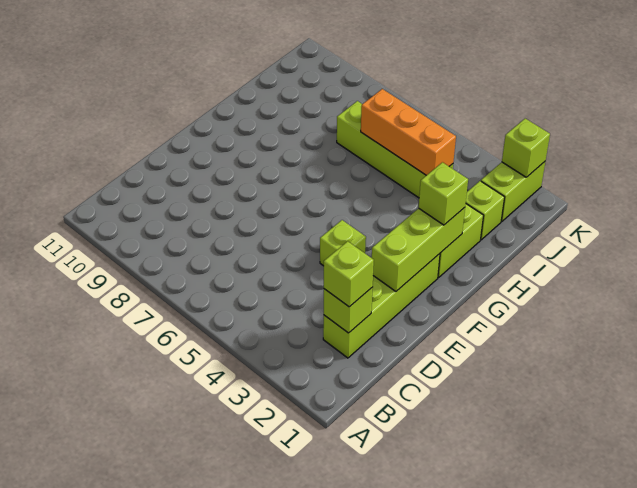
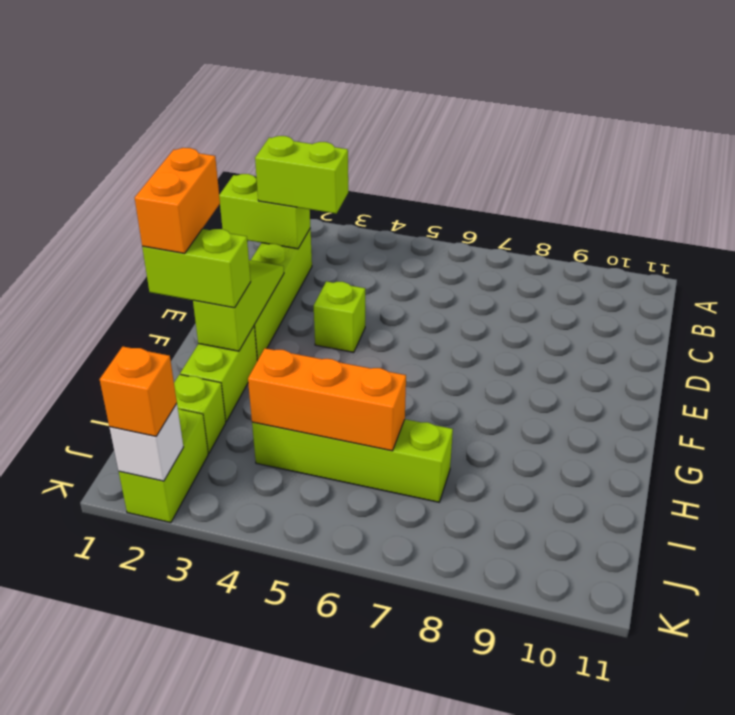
lime 1x1 brick [324,287,373,333] -> lime 1x2 brick [219,174,310,249]
lime 1x1 brick [324,241,374,307] -> lime 1x2 brick [255,136,348,214]
lime 1x3 brick [372,208,465,291] -> lime 1x3 slope [193,260,284,351]
none -> orange 1x2 brick [135,148,220,253]
lime 1x1 brick [419,162,468,225] -> lime 1x2 brick [142,229,251,308]
lime 1x1 brick [502,119,550,177] -> white 1x1 brick [109,404,184,481]
none -> orange 1x1 brick [100,346,177,436]

